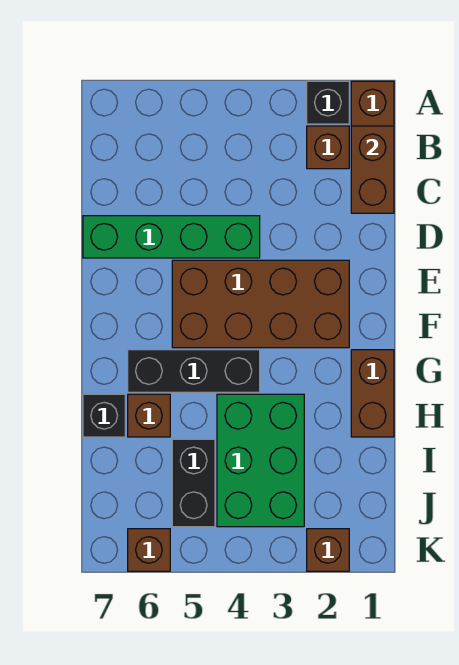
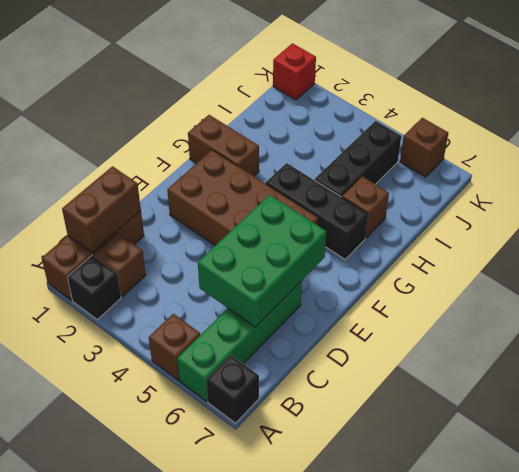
green 1x4 brick [83,216,260,258] -> green 1x4 brick turned to [177,281,302,401]
brown 1x2 brick [351,350,394,437] -> brown 1x2 brick turned to [188,115,259,176]
green 2x3 brick [217,394,304,527] -> green 2x3 brick moved to [198,195,326,327]
black 1x1 brick [83,394,125,437] -> black 1x1 brick moved to [206,355,259,423]
black 1x2 brick [172,439,215,527] -> black 1x3 brick [315,121,401,197]
none -> red 1x1 brick [273,43,316,100]
brown 1x1 brick [307,529,349,571] -> brown 1x1 brick moved to [149,314,200,380]

